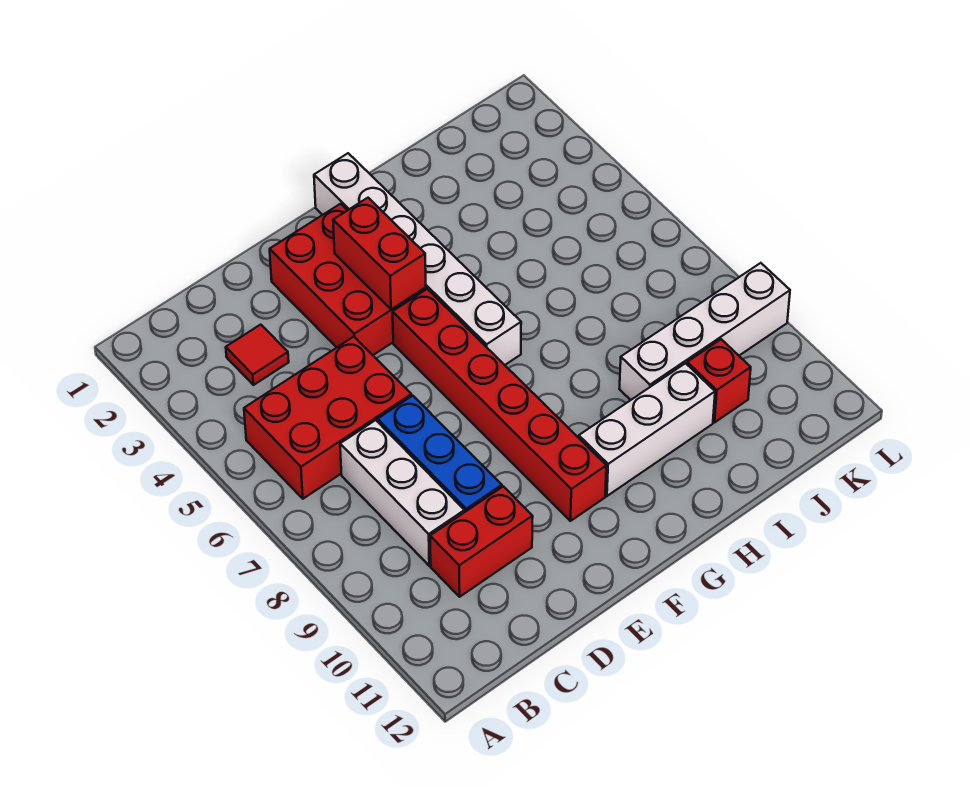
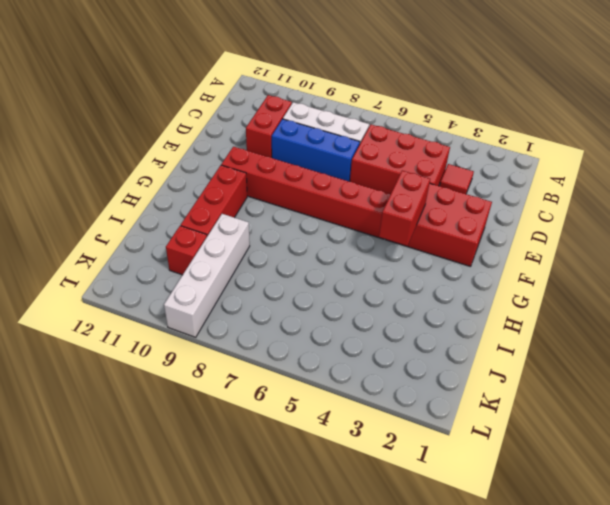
red 2x3 brick [244,337,412,499] -> red 2x3 brick turned to [350,124,450,194]
red 1x2 brick [333,198,426,310] -> red 1x2 brick turned to [379,171,430,246]
white 1x6 brick [314,153,521,365] -> none
white 1x3 brick [579,363,715,496] -> red 1x3 brick [181,165,247,236]

